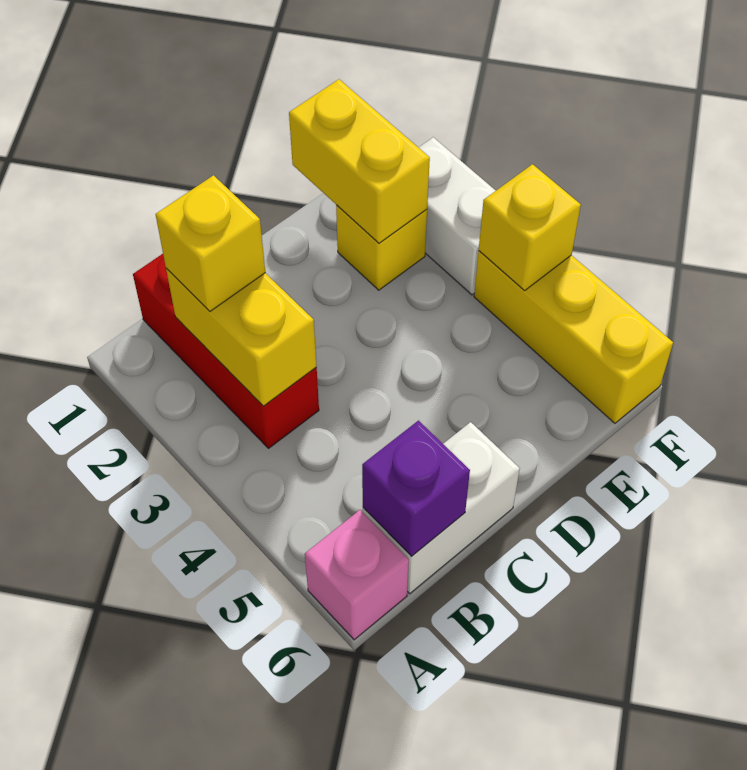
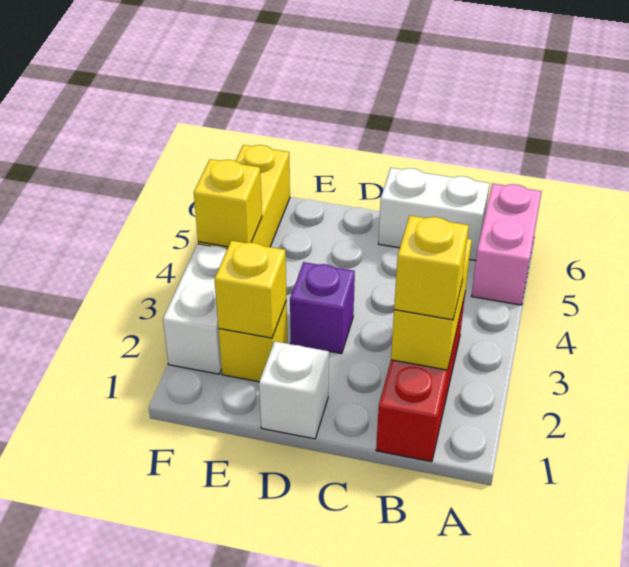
pink 1x1 brick [305,510,409,640] -> pink 1x2 brick [472,184,542,305]
purple 1x1 brick [362,421,470,557] -> purple 1x1 brick moved to [290,262,355,354]
none -> white 1x1 brick [259,341,329,439]
yellow 1x2 brick [289,79,430,243] -> yellow 1x1 brick [214,241,287,338]

